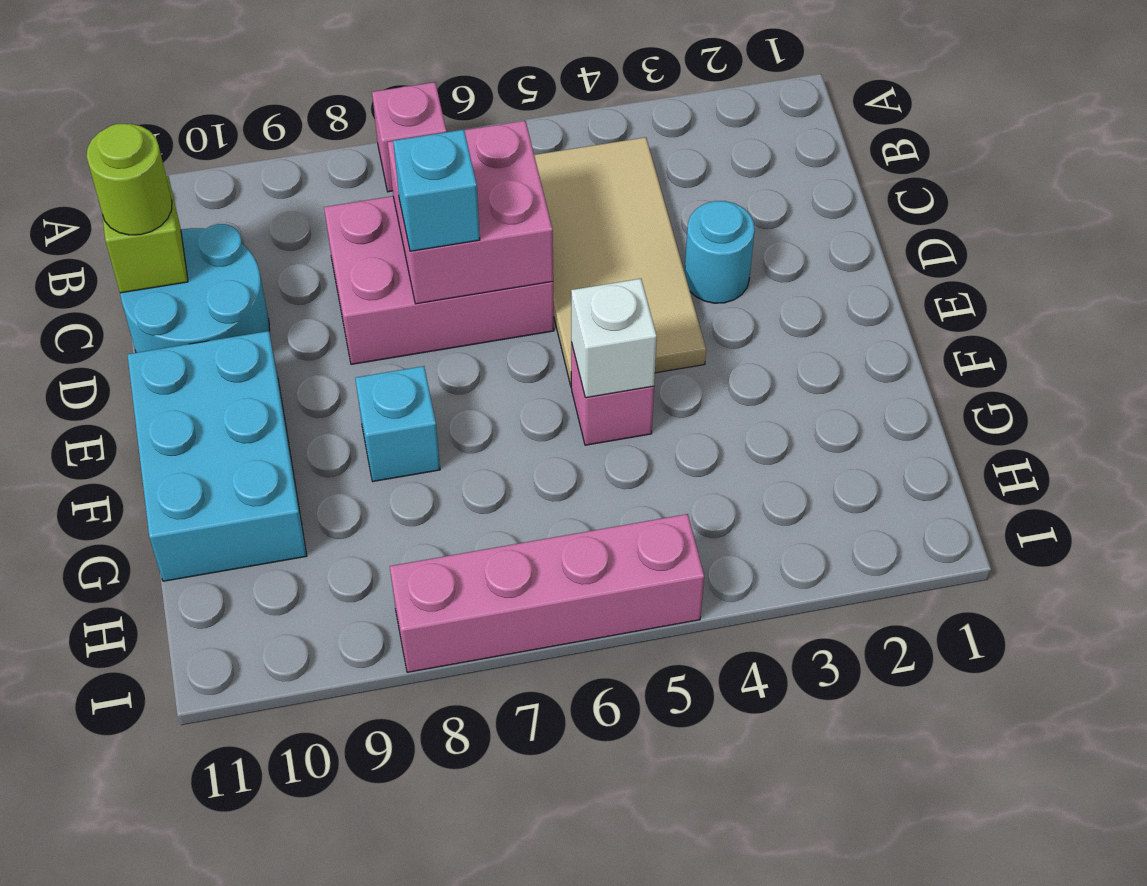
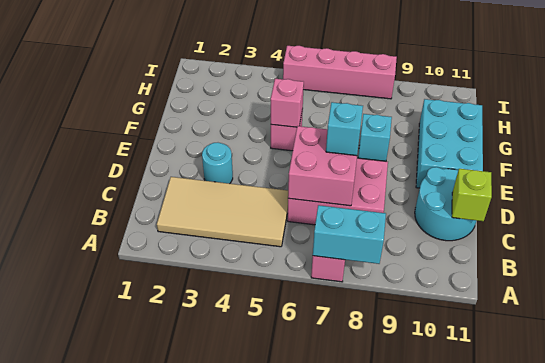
none -> cyan 1x2 brick [313,205,386,264]
tan 2x4 tile [534,137,706,385] -> tan 2x4 tile turned to [157,177,288,247]
lime 1x1 round brick [87,124,172,235] -> none
white 1x1 brick [571,279,657,398] -> pink 1x1 brick [271,79,304,127]

